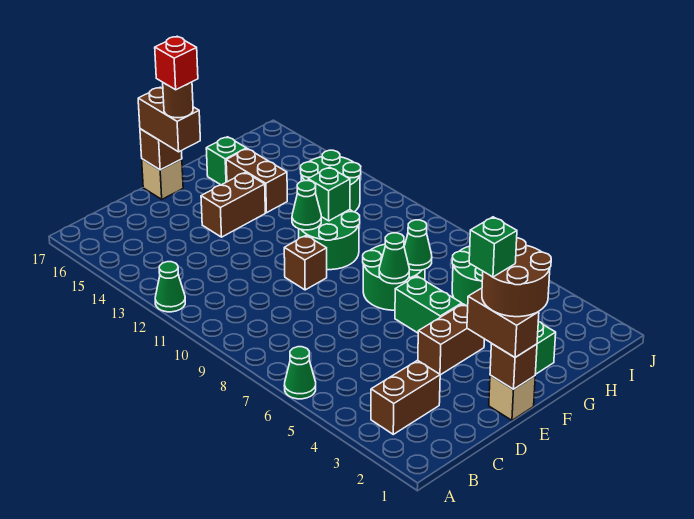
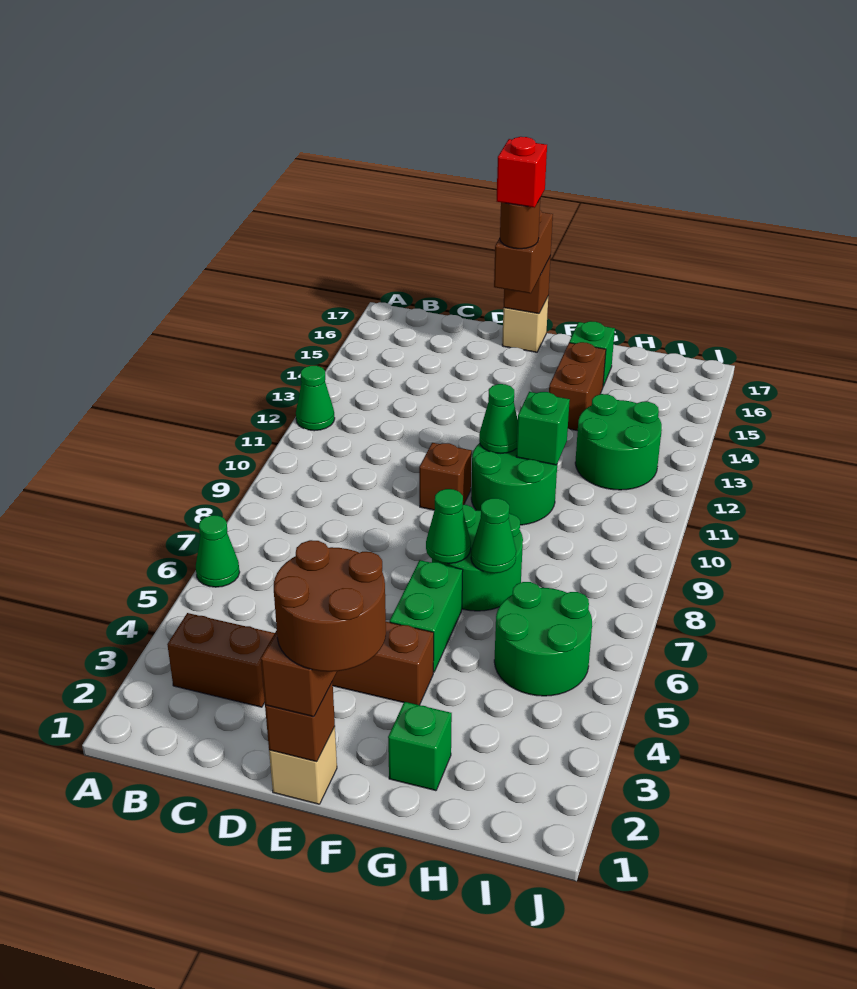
green 1x1 brick [469,217,517,277] -> none
brown 1x2 brick [201,172,265,237] -> none

